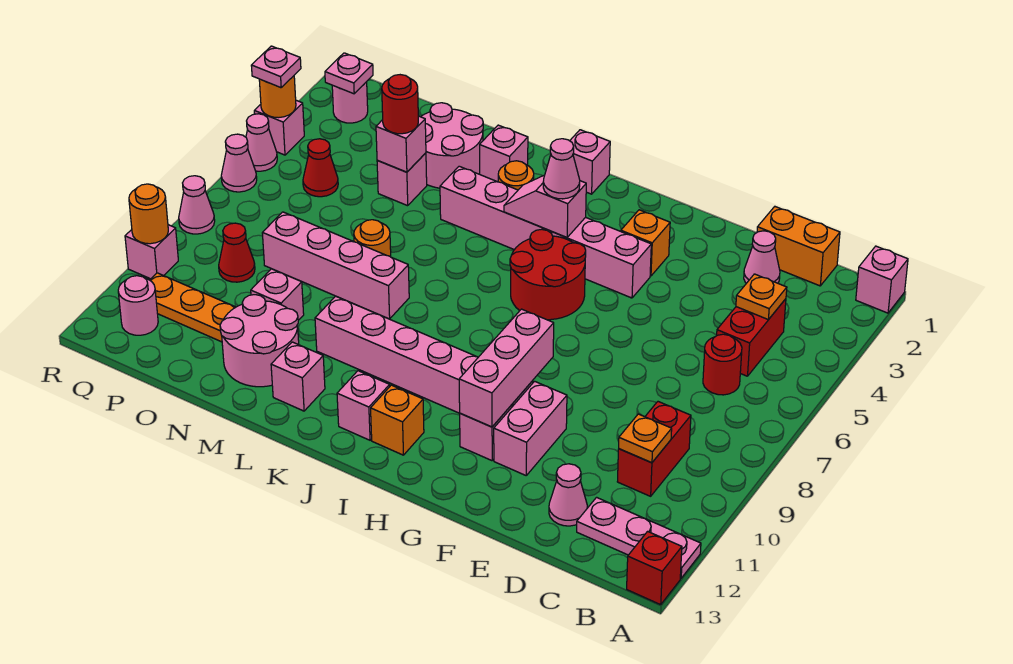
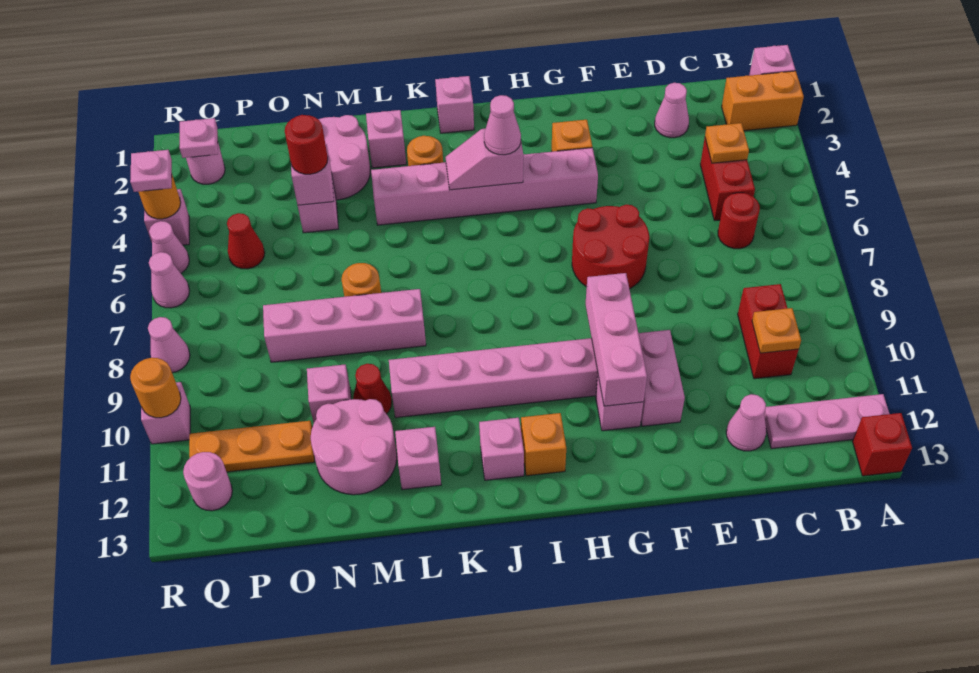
orange 1x2 brick [757,207,840,286] -> orange 1x2 brick moved to [722,71,804,131]
red 2x2 round brick [510,229,586,320] -> red 2x2 round brick moved to [572,205,649,289]
red 1x1 cone [219,223,255,282] -> red 1x1 cone moved to [353,364,392,414]

